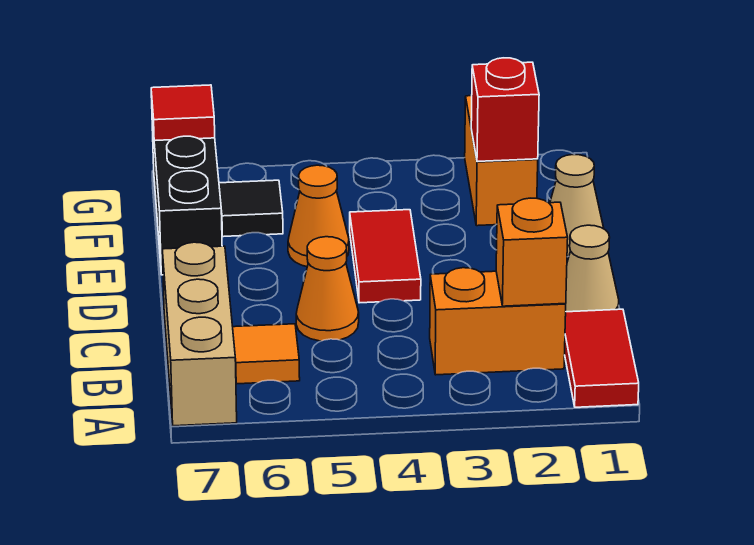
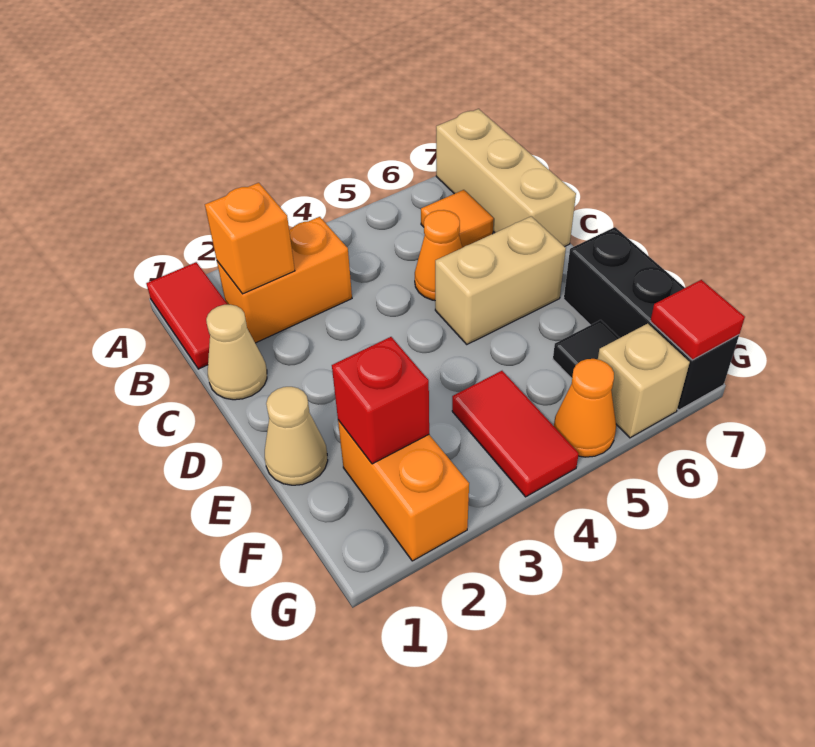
red 1x2 tile [350,210,421,303] -> red 1x2 tile moved to [452,371,579,497]
none -> tan 1x2 brick [435,216,566,344]
orange 1x1 cone [288,165,349,267] -> orange 1x1 cone moved to [554,359,616,457]
none -> tan 1x1 brick [598,324,690,438]

